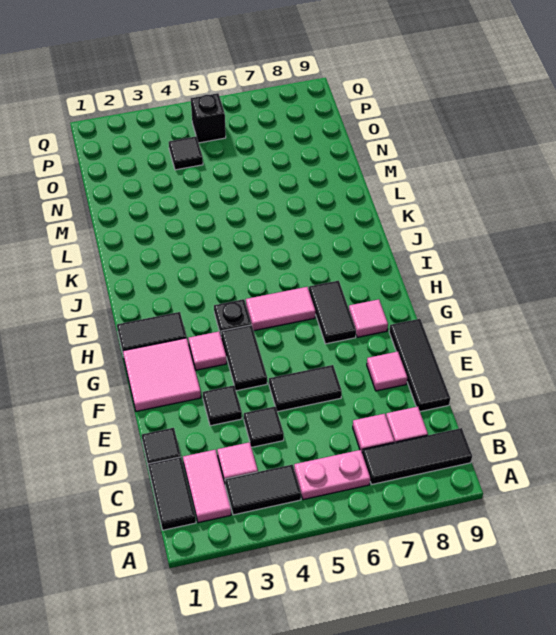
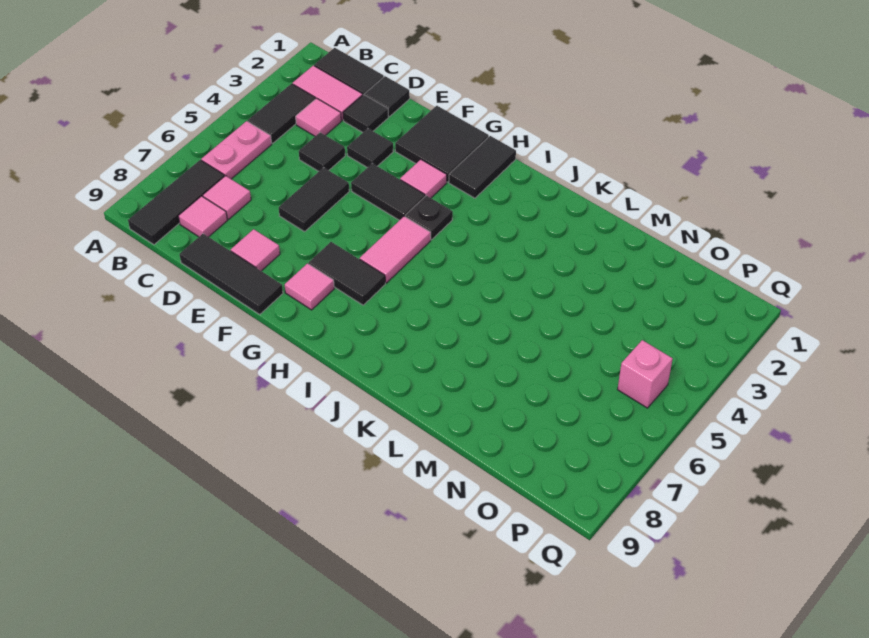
pink 2x2 tile [123,338,201,411] -> black 2x2 tile [395,106,489,182]
black 1x1 tile [169,137,203,170] -> black 1x1 tile moved to [343,95,389,132]
black 1x1 brick [191,93,226,143] -> pink 1x1 brick [618,340,673,408]

